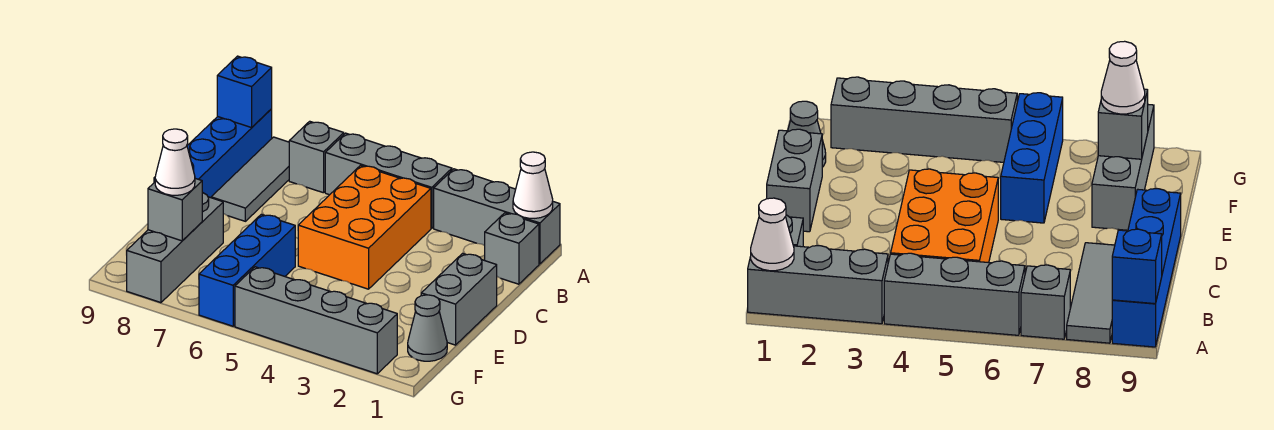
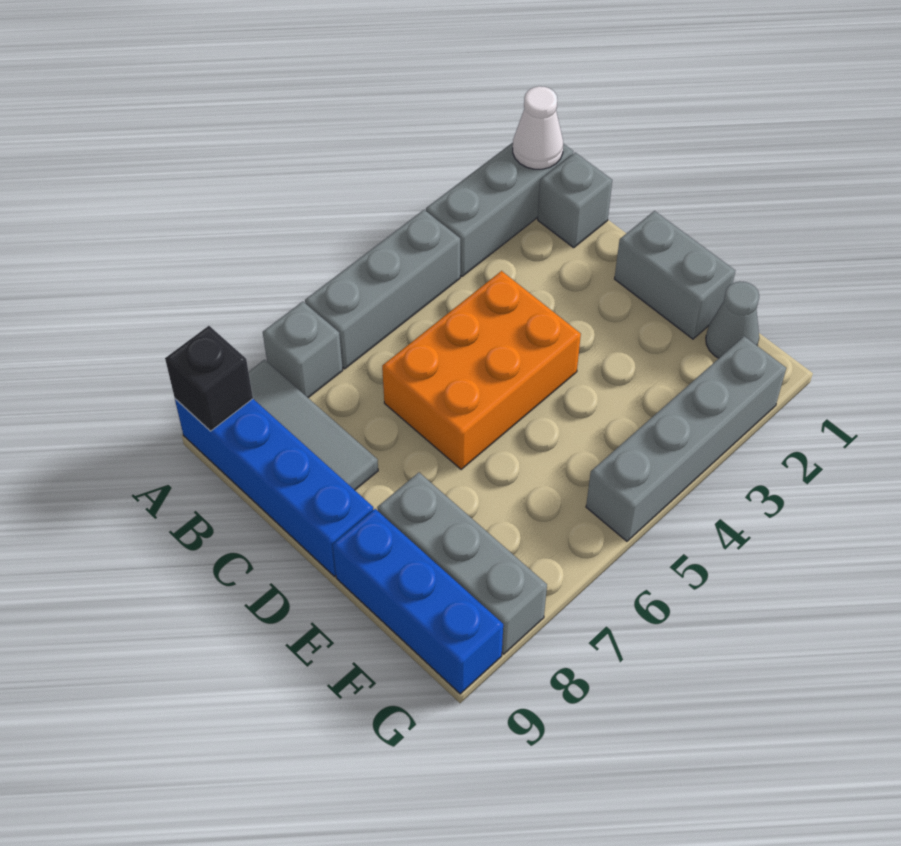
blue 1x1 brick [217,56,272,128] -> black 1x1 brick [165,326,253,431]
orange 2x3 brick [298,165,431,289] -> orange 2x3 brick turned to [382,271,581,469]
blue 1x3 brick [199,214,295,326] -> blue 1x3 brick moved to [333,509,503,694]
grey 1x1 brick [148,178,202,241] -> none
white 1x1 cone [155,129,195,195] -> none

